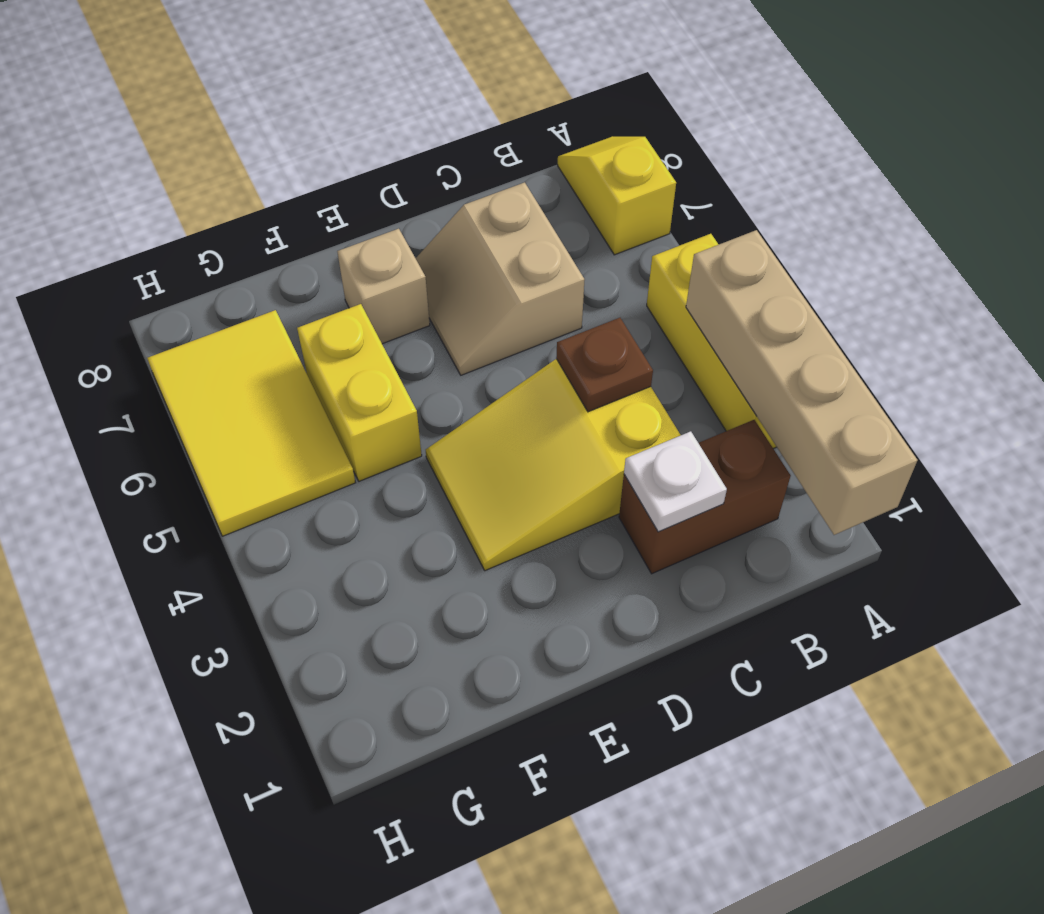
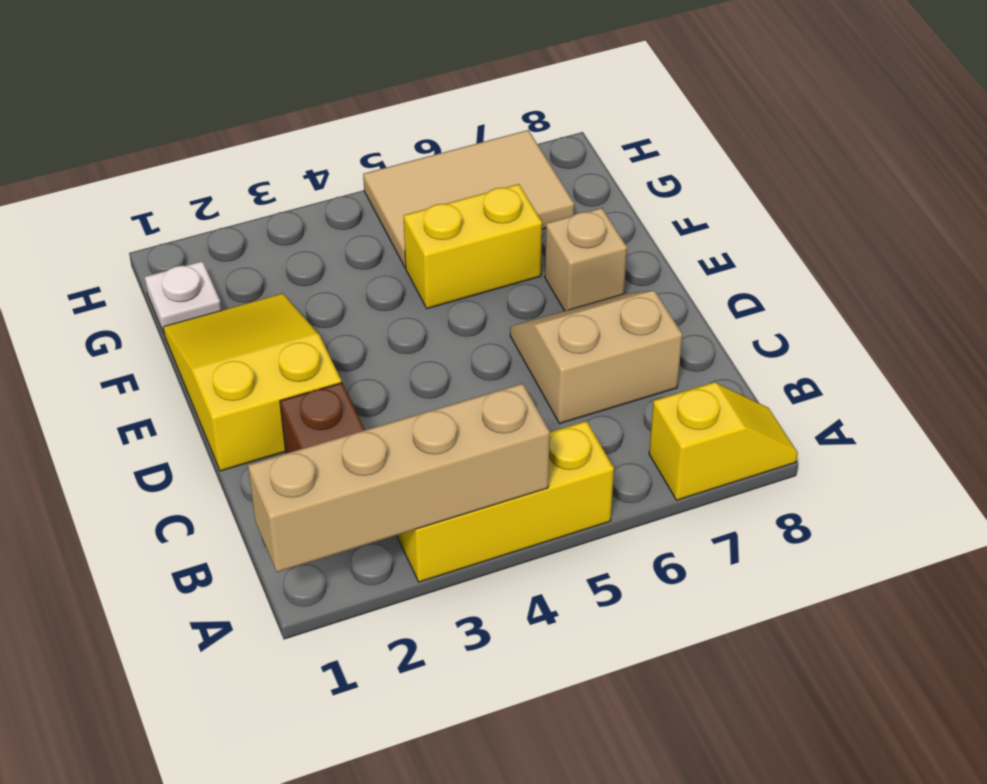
white 1x1 plate [624,431,727,532] -> white 1x1 plate moved to [145,261,221,333]
yellow 2x3 slope [426,359,681,571] -> yellow 2x3 slope moved to [163,294,341,471]
brown 1x1 plate [556,318,653,412] -> none
yellow 2x3 tile [147,310,355,536] -> tan 2x3 tile [363,130,574,267]

